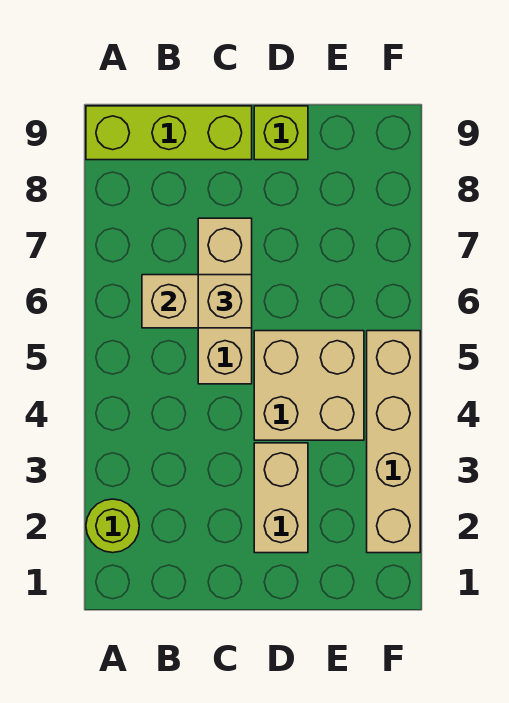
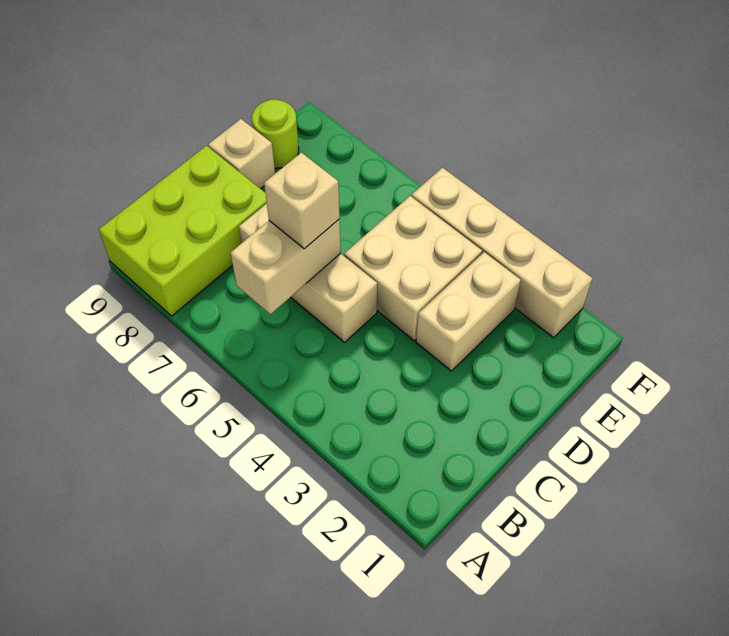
lime 1x1 round brick [86,499,139,553] -> lime 1x1 round brick moved to [252,99,299,168]
lime 1x3 brick [86,106,252,160] -> lime 2x3 brick [99,146,267,316]
tan 1x2 brick [254,443,308,553] -> tan 1x2 brick turned to [416,252,521,371]
lime 1x1 brick [254,106,308,160] -> tan 1x1 brick [208,119,275,189]

